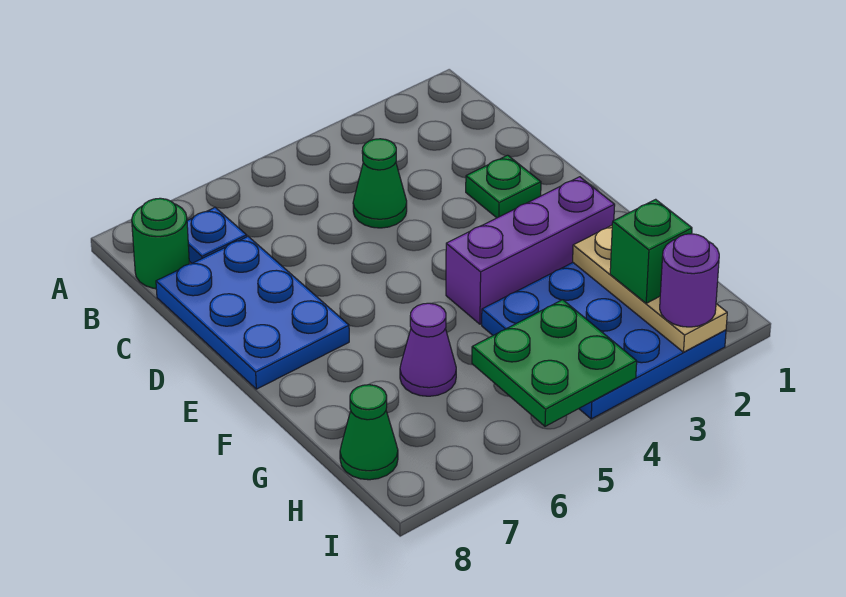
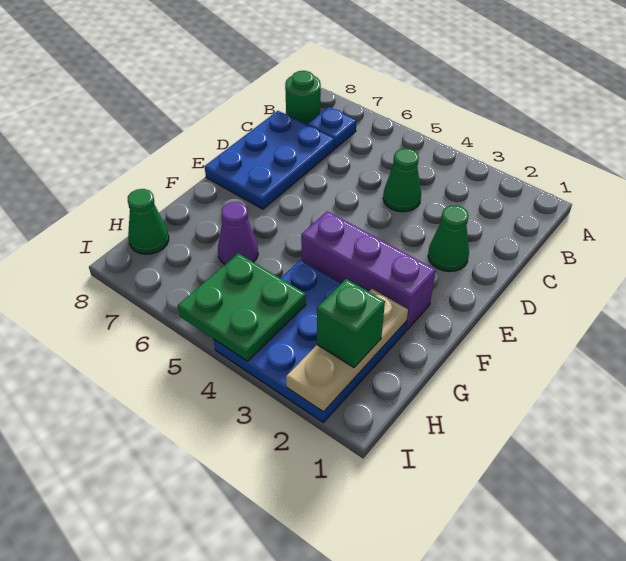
green 1x1 plate [466,155,541,218] -> green 1x1 cone [428,205,469,272]
purple 1x1 round brick [660,234,719,327] -> none

